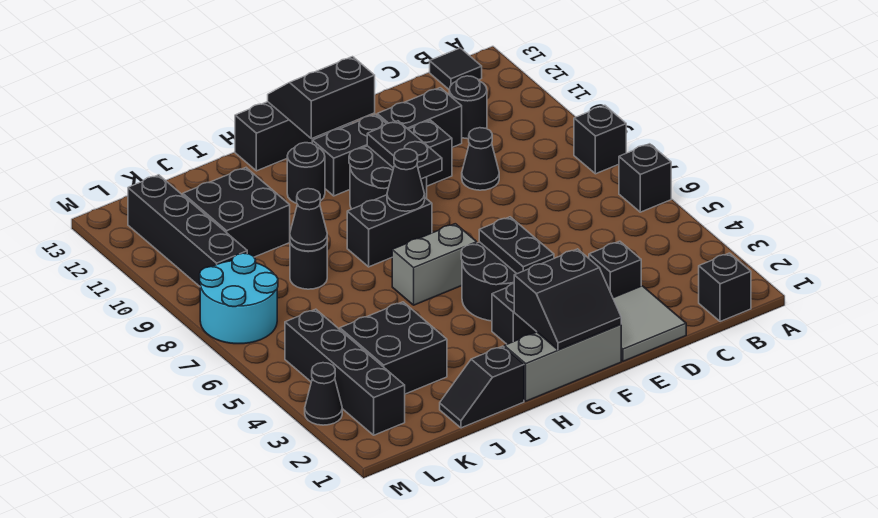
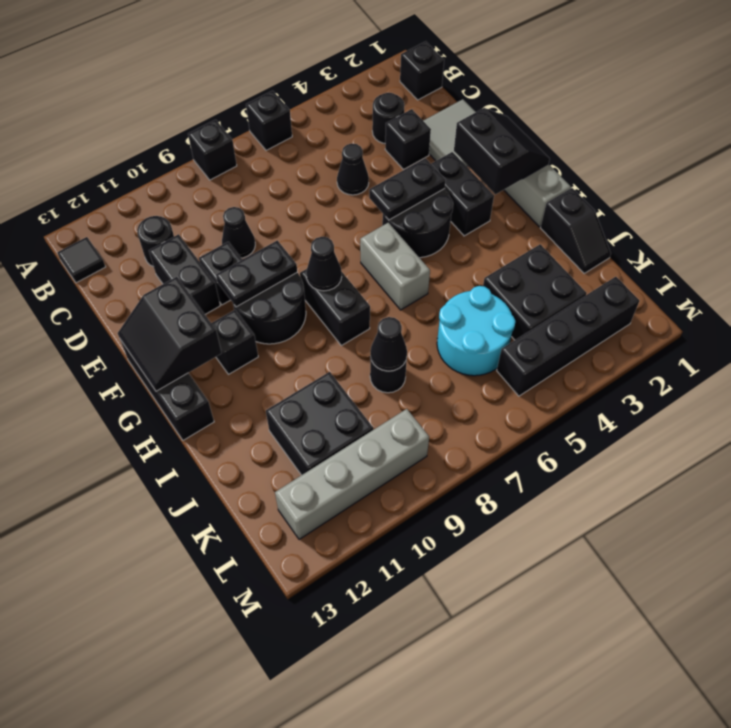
black 1x2 brick [312,114,386,196] -> black 1x1 brick [212,310,258,374]
black 1x1 round brick [287,143,325,203] -> black 1x1 round brick moved to [372,93,405,143]
cyan 2x2 round brick [200,253,278,344] -> cyan 2x2 round brick moved to [437,286,515,376]
black 1x4 brick [128,175,247,286] -> grey 1x4 brick [275,409,429,539]
black 1x1 cone [305,363,342,425] -> black 1x1 cone moved to [337,143,369,195]

